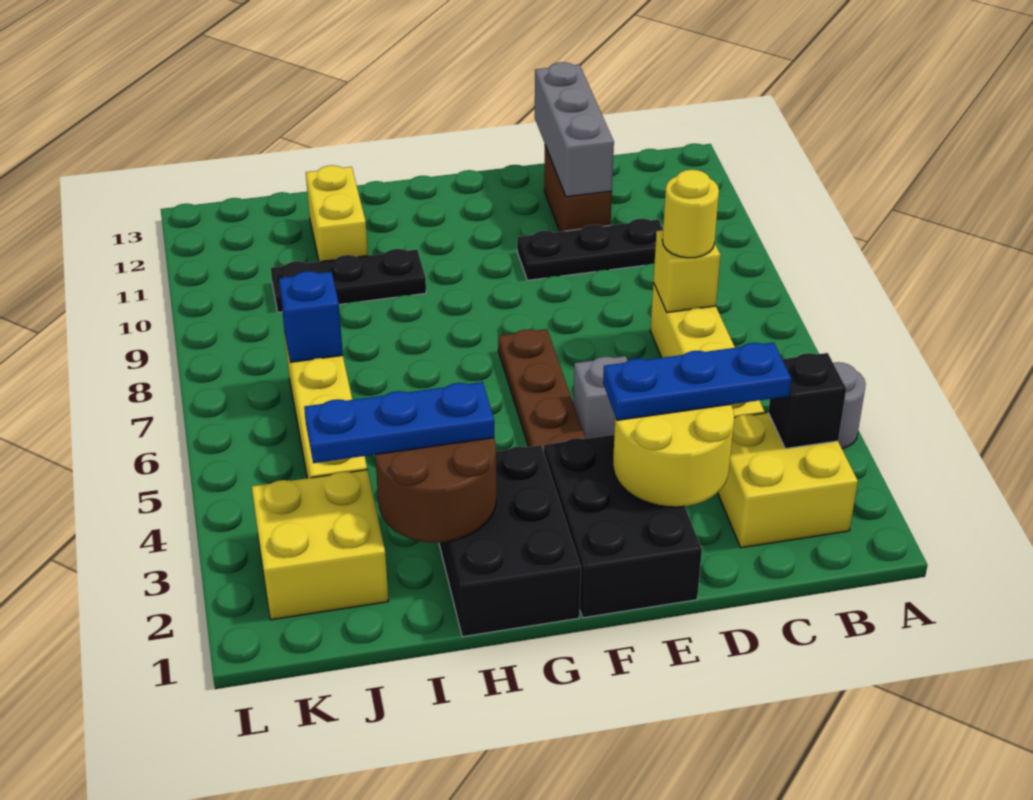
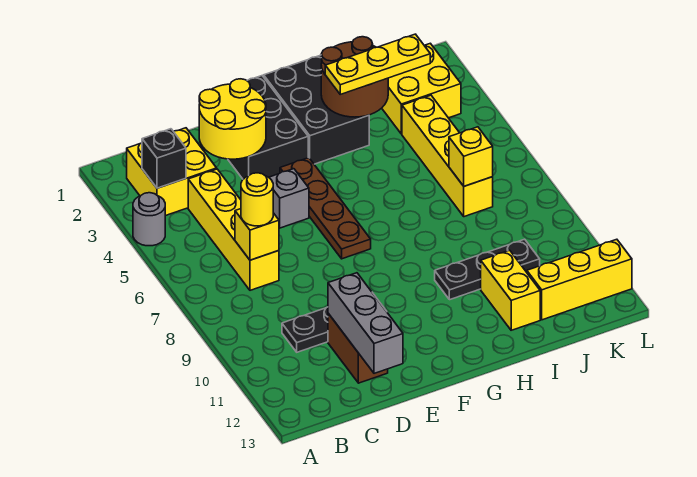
blue 1x3 plate [603,342,791,420] -> none
blue 1x3 plate [304,382,494,463] -> yellow 1x3 plate [325,34,430,94]
blue 1x1 brick [279,271,343,362] -> yellow 1x1 brick [449,127,493,186]
none -> yellow 1x3 brick [527,239,632,320]

